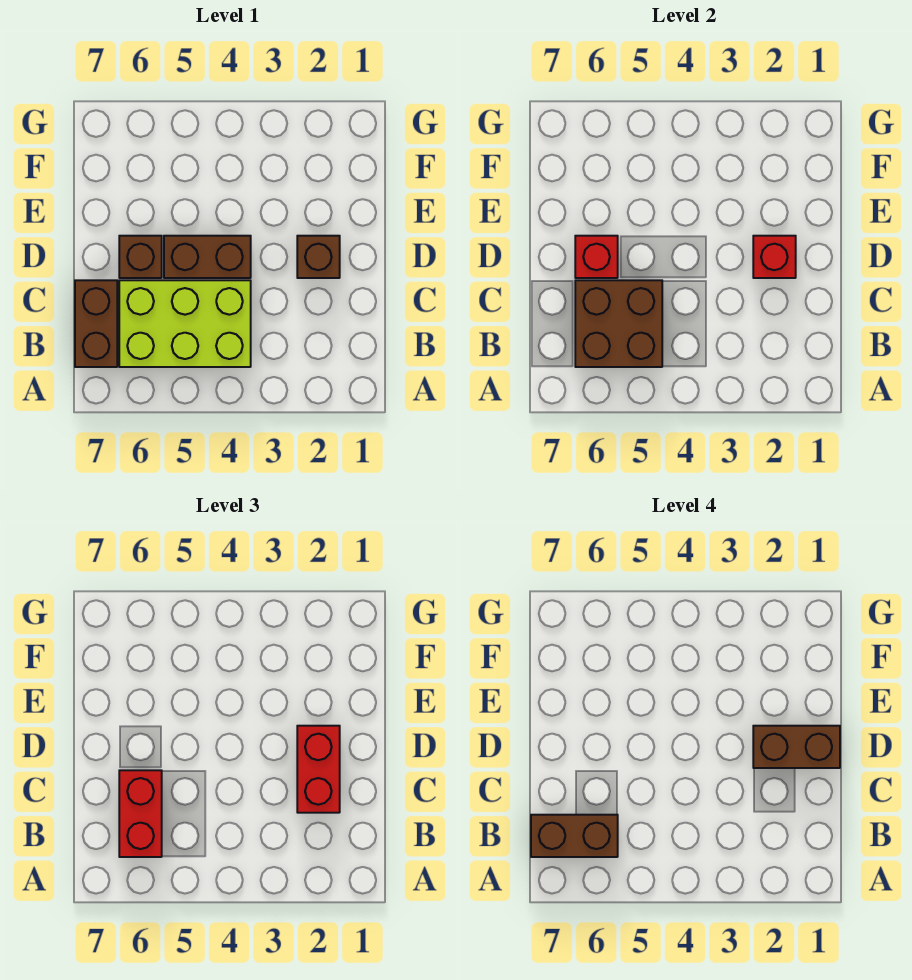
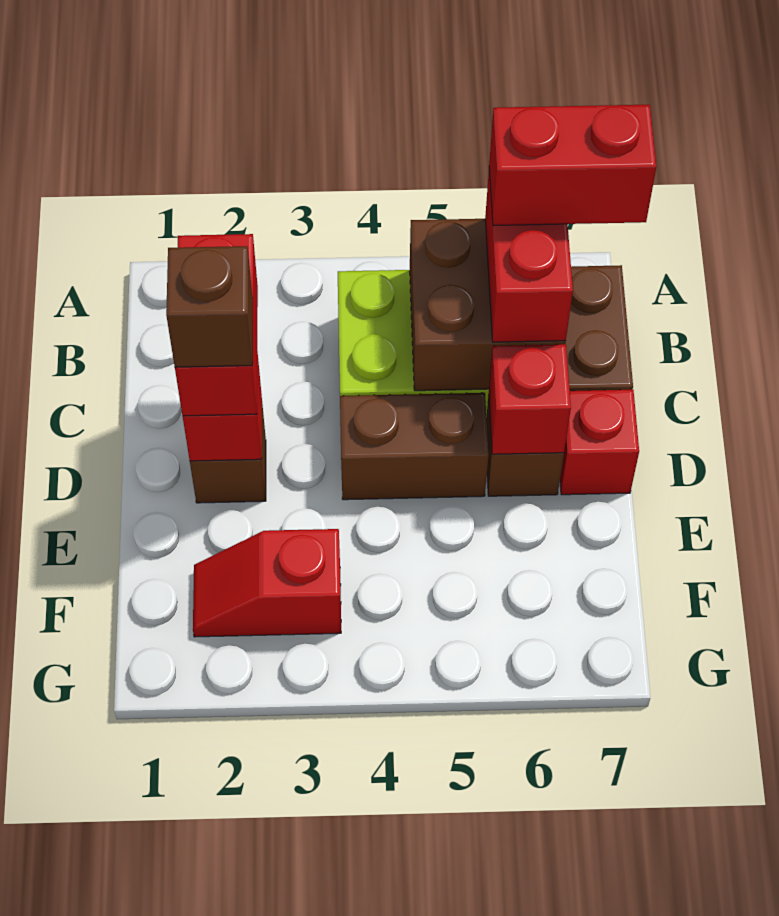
brown 1x2 brick [531,815,618,857] -> red 1x2 brick [489,105,656,226]
brown 1x2 brick [753,726,840,768] -> brown 1x1 brick [166,246,253,367]
none -> red 1x1 brick [560,390,639,495]
none -> red 1x2 slope [193,529,341,637]

